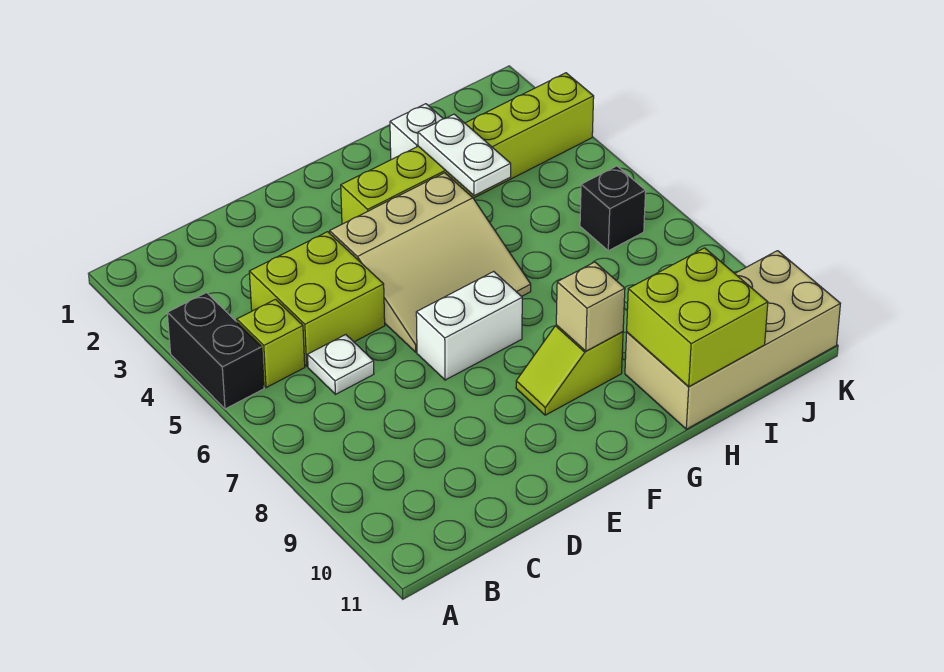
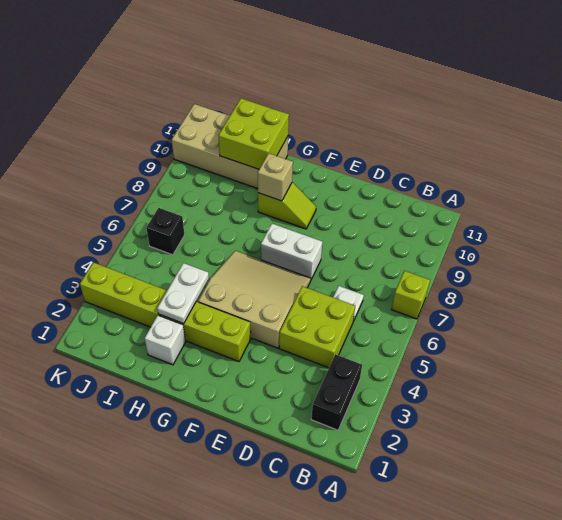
black 1x2 brick [167,293,264,409] -> black 1x2 brick moved to [311,354,362,430]
lime 1x1 brick [237,299,305,388] -> lime 1x1 brick moved to [392,271,430,319]

